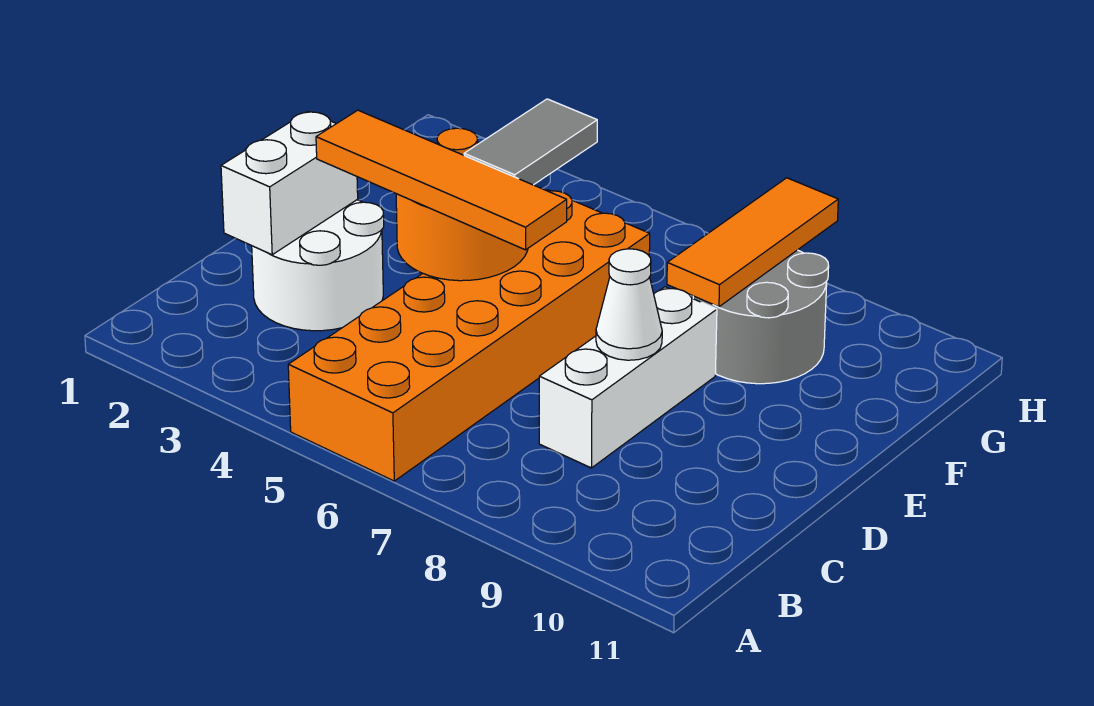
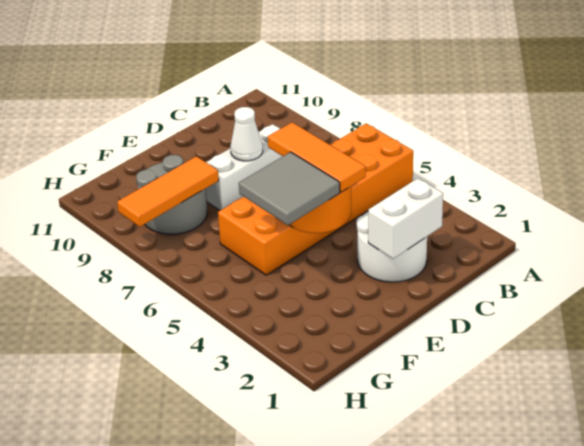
orange 1x4 tile [316,110,567,250] -> orange 1x3 tile [268,122,366,192]
grey 1x2 tile [464,99,597,185] -> grey 2x2 tile [239,152,340,225]

